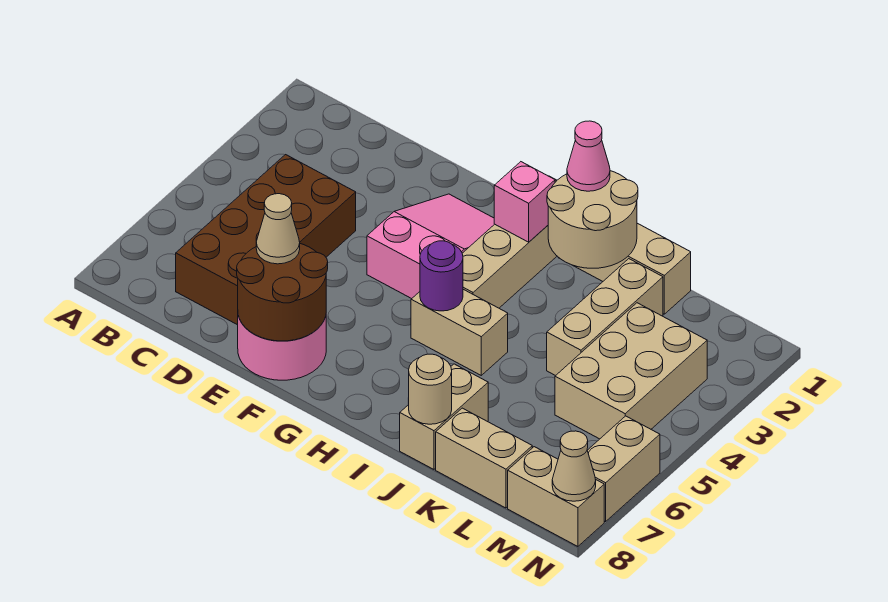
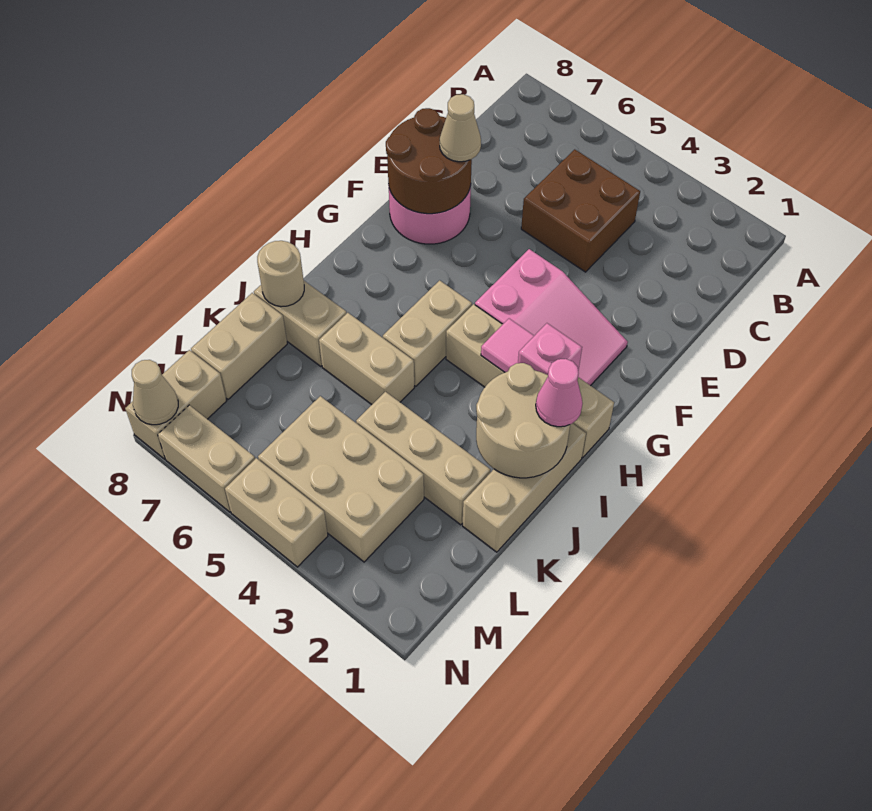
brown 2x4 brick [176,155,356,325] -> brown 2x2 brick [521,149,640,272]
none -> pink 1x1 tile [481,319,534,372]
purple 1x1 round brick [420,241,463,311] -> none
none -> tan 1x2 brick [319,313,414,405]
none -> tan 1x2 brick [225,458,328,567]

